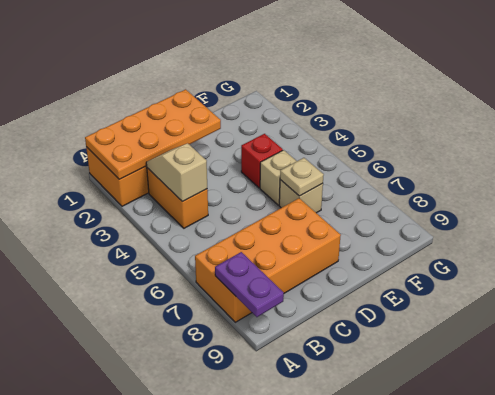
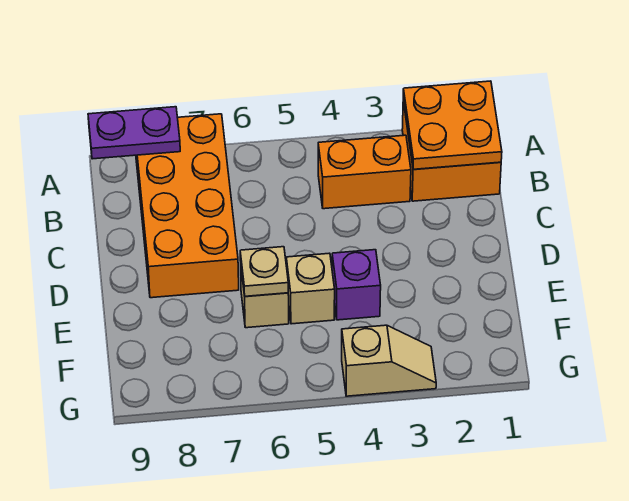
orange 2x4 plate [85,89,221,179] -> orange 2x2 plate [403,81,502,169]
tan 1x2 slope [146,143,207,202] -> tan 1x2 slope moved to [342,325,436,396]
red 1x1 brick [241,134,283,188] -> purple 1x1 brick [332,250,381,320]

